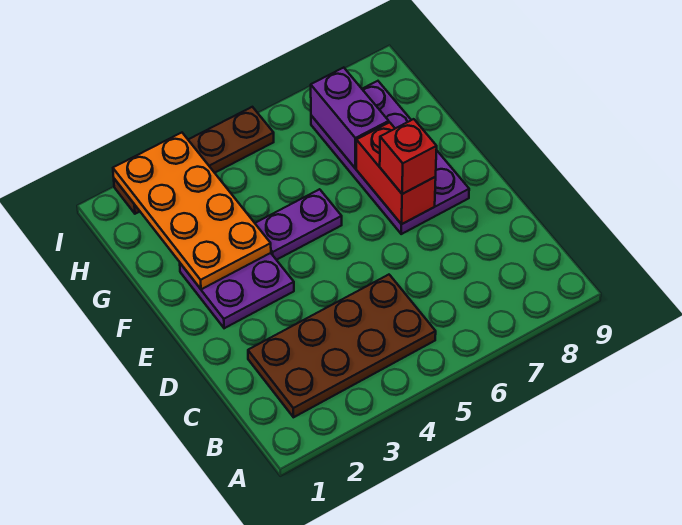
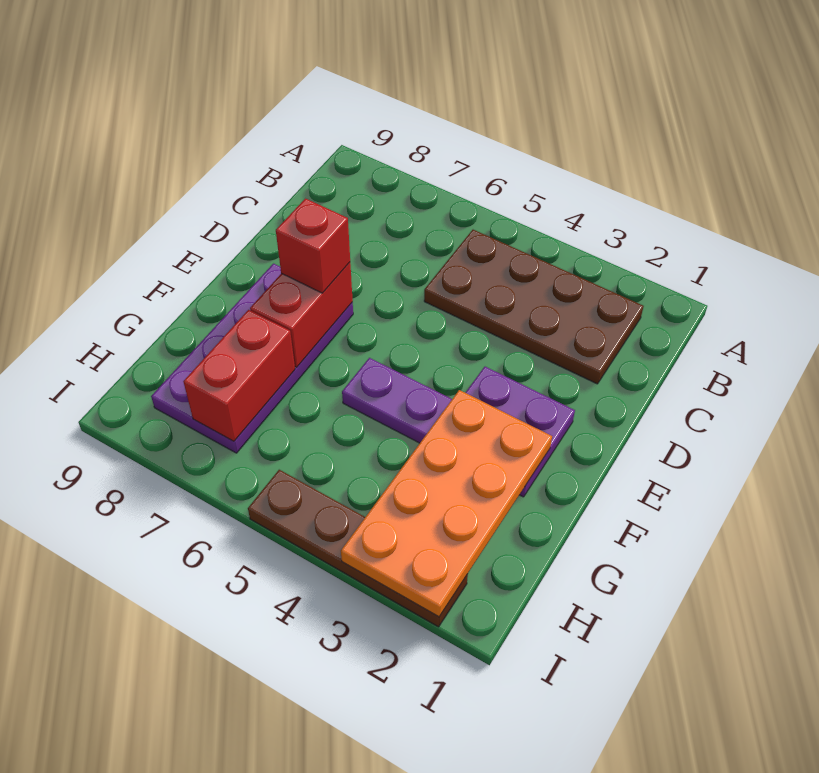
purple 1x2 brick [311,68,389,168] -> red 1x2 brick [183,310,295,441]

